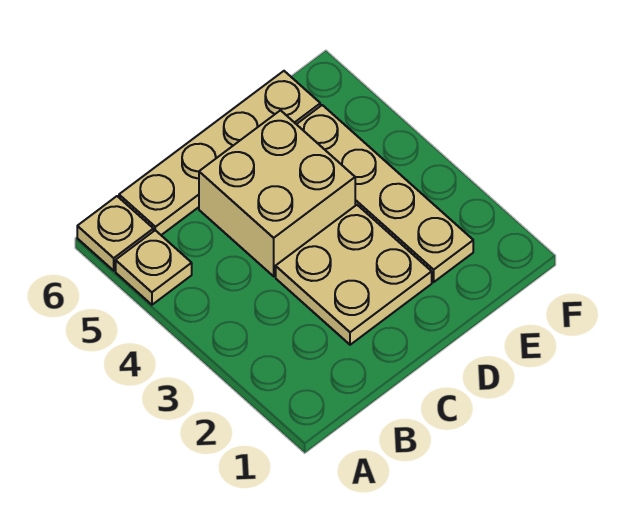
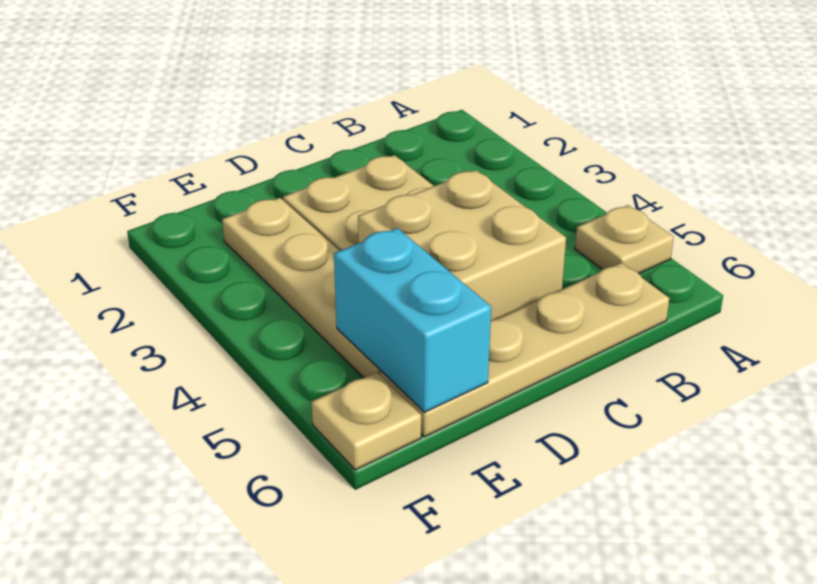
tan 1x1 plate [77,196,153,270] -> tan 1x1 plate moved to [311,372,421,470]
none -> cyan 1x2 brick [334,228,491,412]

